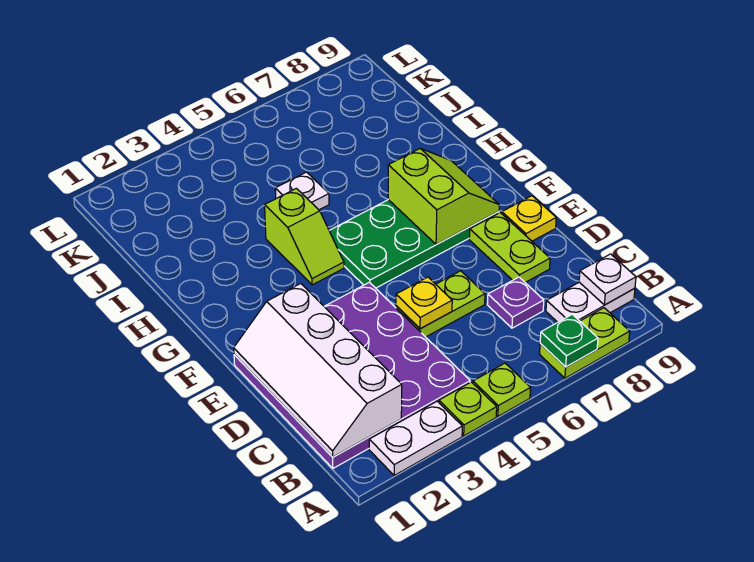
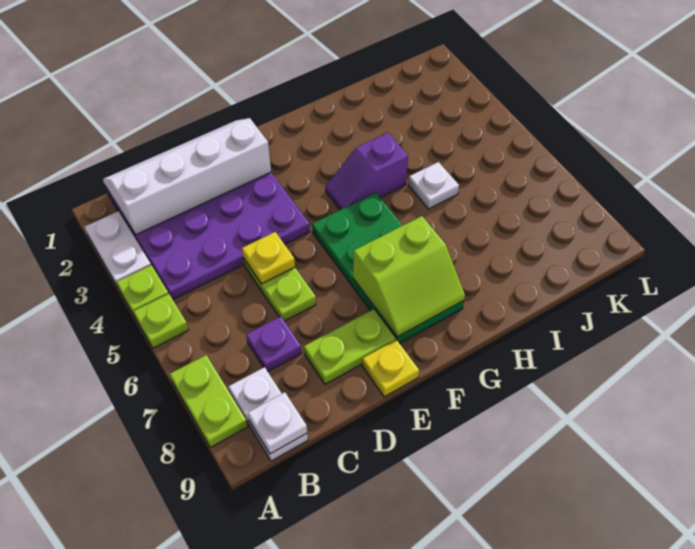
green 1x1 plate [540,314,598,367] -> none
lime 1x2 slope [265,188,344,285] -> purple 1x2 slope [325,133,408,210]

